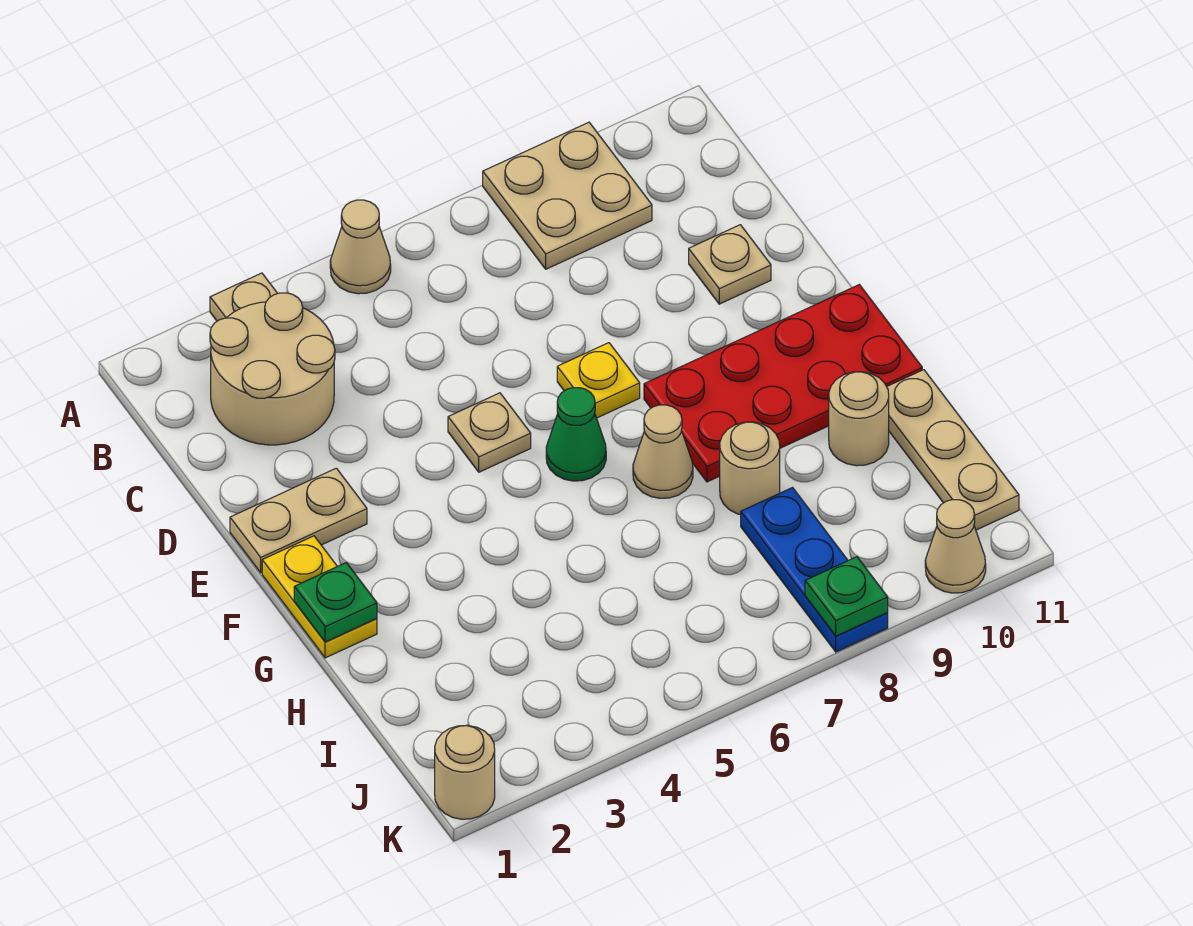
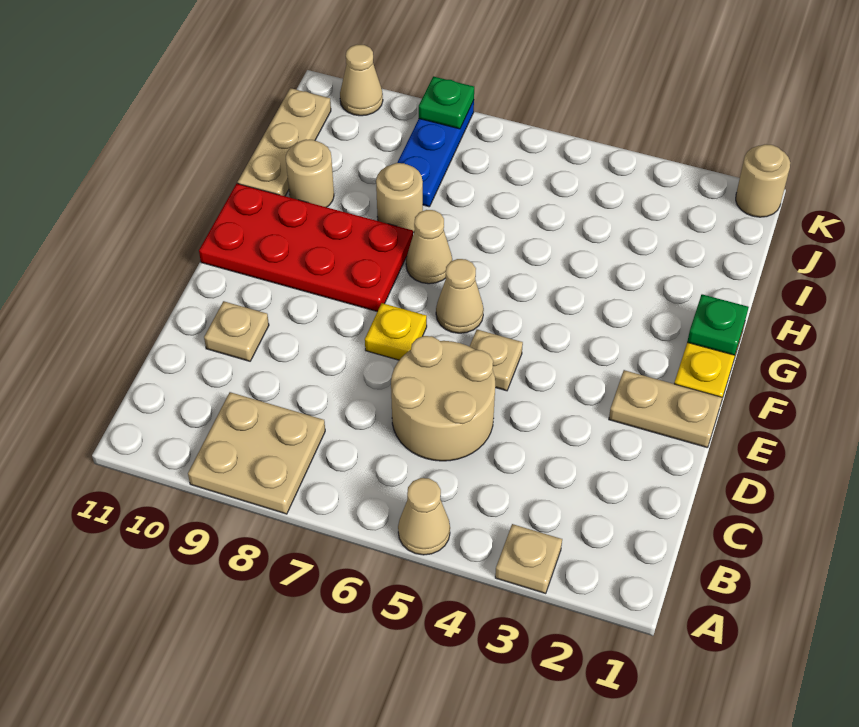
tan 2x2 round brick [210,293,335,445] -> tan 2x2 round brick moved to [391,336,495,461]
green 1x1 cone [546,388,606,481] -> tan 1x1 cone [436,259,484,333]

